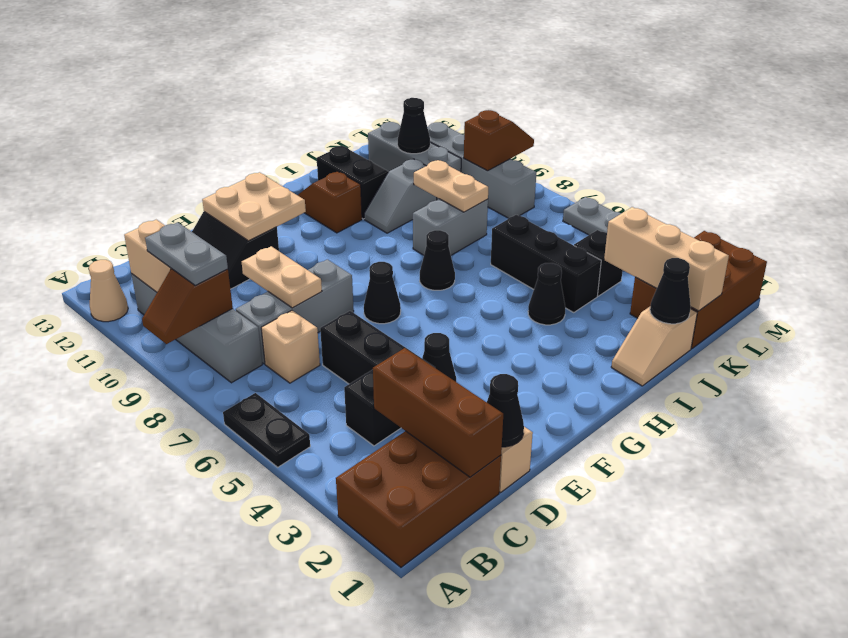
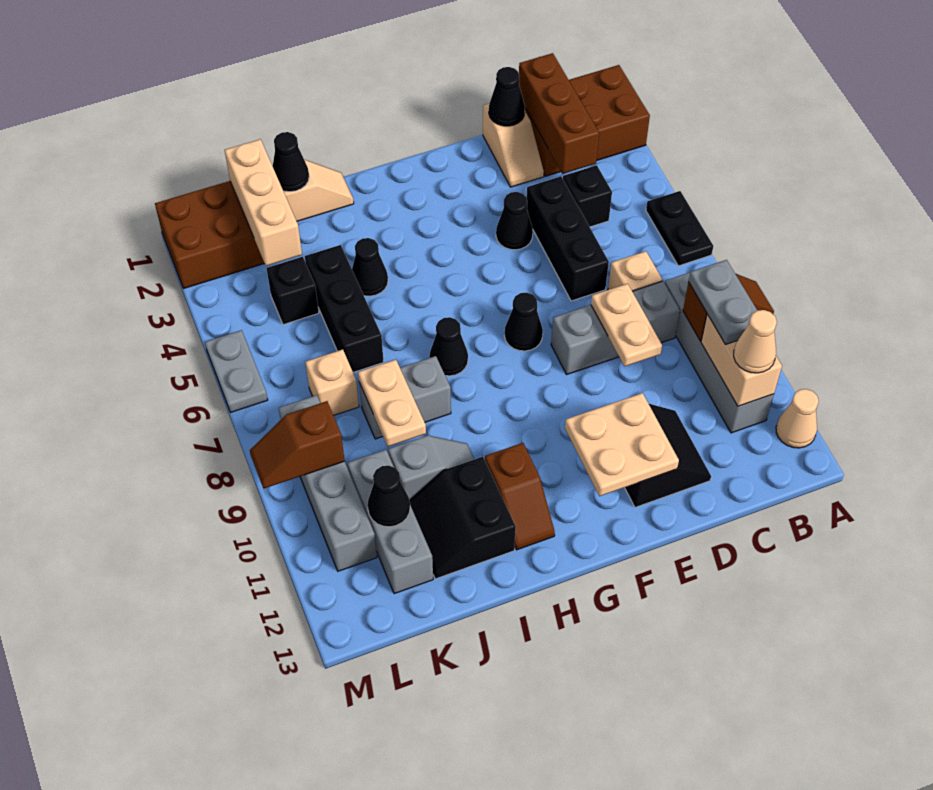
none -> tan 1x1 cone [734,310,777,373]
none -> tan 1x1 brick [305,349,359,415]

